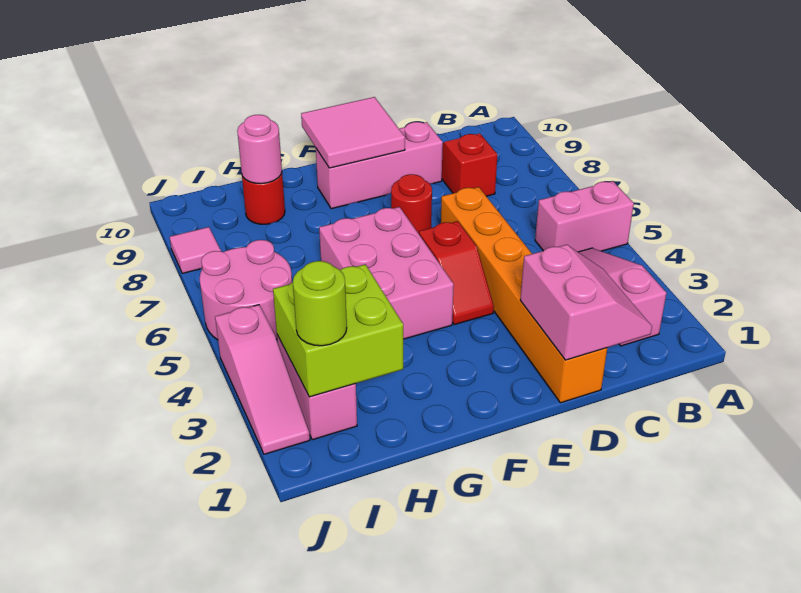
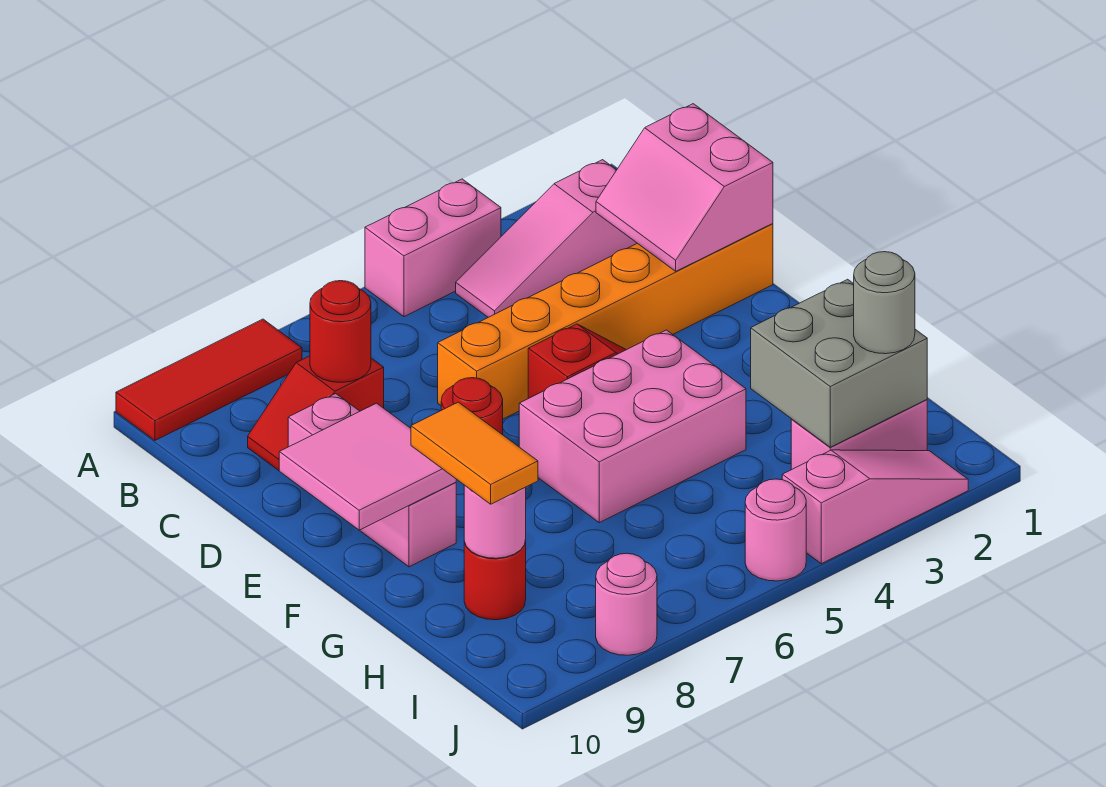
pink 1x2 brick [535,181,634,252] -> pink 1x2 brick turned to [365,179,501,317]
none -> red 1x3 tile [116,319,302,440]
pink 2x2 slope [520,245,652,360] -> pink 2x2 slope turned to [596,104,773,271]
none -> red 1x1 round brick [310,281,371,383]
none -> orange 1x2 tile [411,402,538,504]
lime 2x2 brick [273,264,403,397] -> grey 2x2 brick [751,279,927,447]
lime 1x1 round brick [293,261,347,346] -> grey 1x1 round brick [854,252,915,354]
pink 2x2 round brick [200,240,292,340] -> pink 1x1 round brick [745,479,806,581]
pink 1x1 tile [170,227,221,273] -> pink 1x1 round brick [596,553,657,655]

